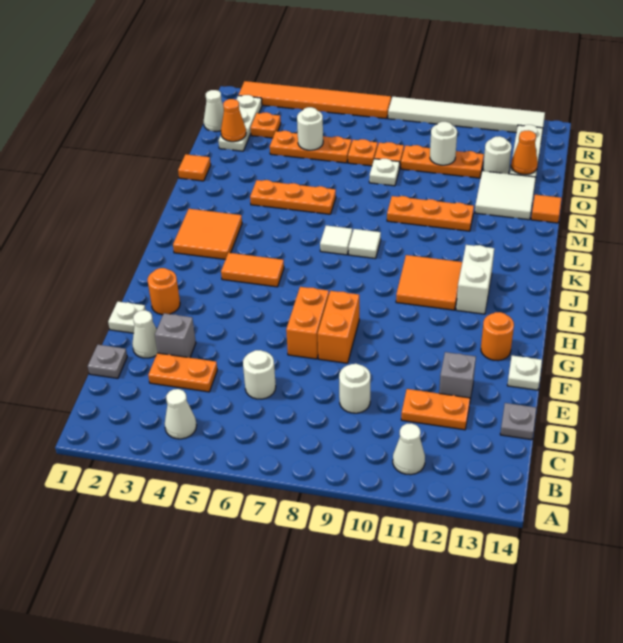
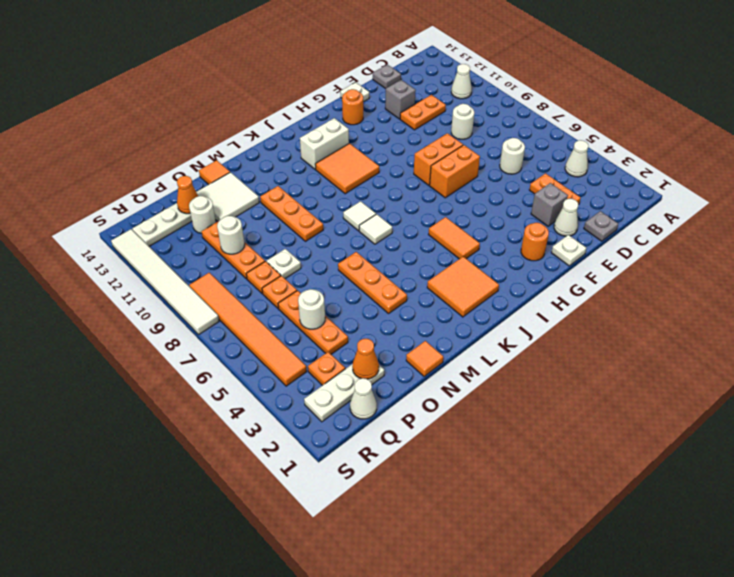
orange 1x2 plate [401,389,470,430] -> orange 1x2 plate turned to [400,95,446,130]
orange 1x6 tile [238,81,391,119] -> orange 1x6 tile moved to [189,273,307,386]

